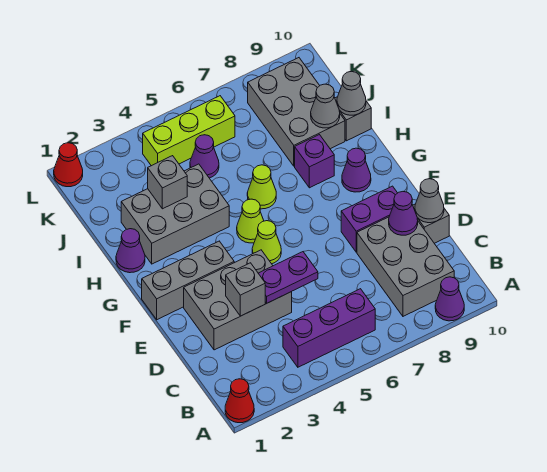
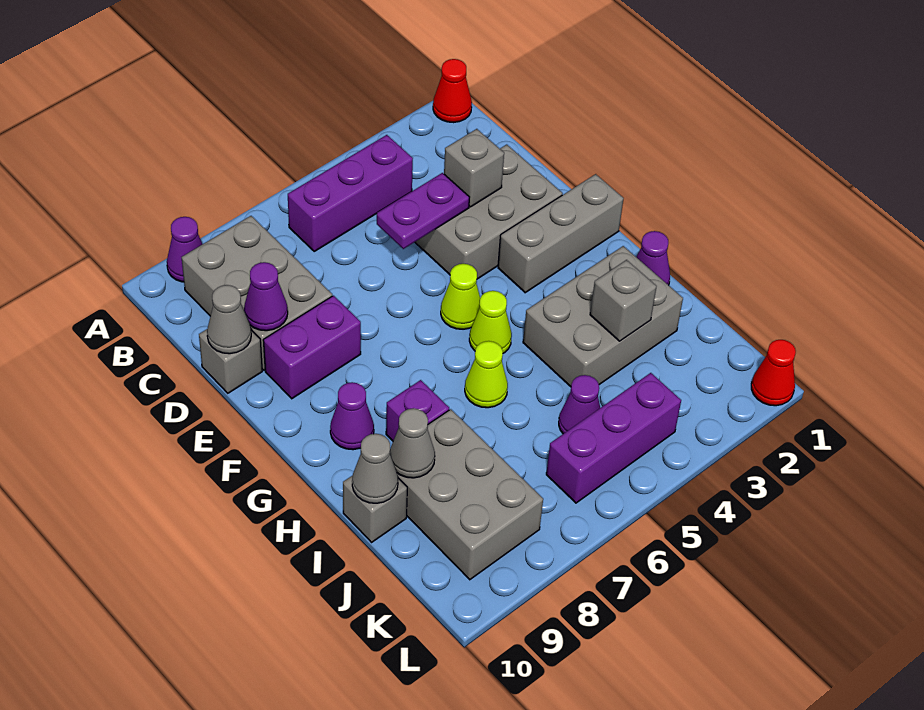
lime 1x3 brick [143,96,235,166] -> purple 1x3 brick [546,373,681,503]

